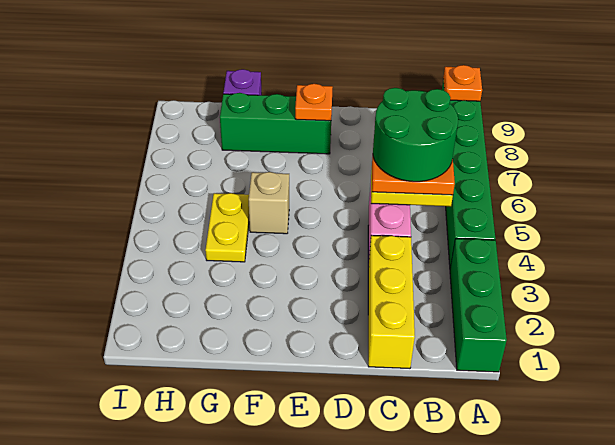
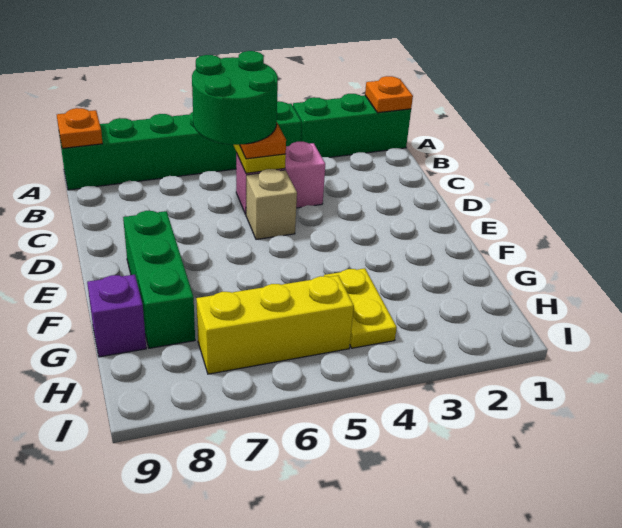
yellow 1x3 brick [368,236,415,369] -> yellow 1x3 brick moved to [196,275,354,374]
orange 1x1 plate [295,84,333,121] -> orange 1x1 plate moved to [365,76,413,113]
tan 1x1 brick [249,172,289,234] -> tan 1x1 brick moved to [246,169,297,239]
yellow 1x2 plate [205,193,249,262] -> yellow 1x2 plate turned to [324,268,397,348]

